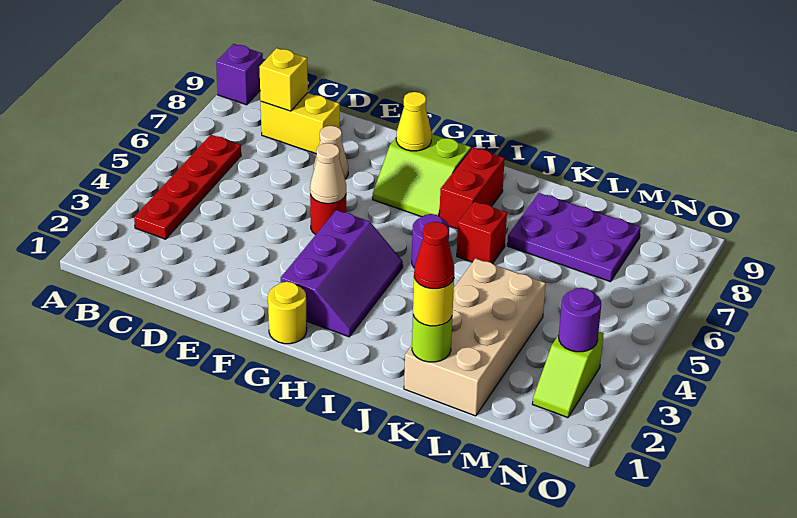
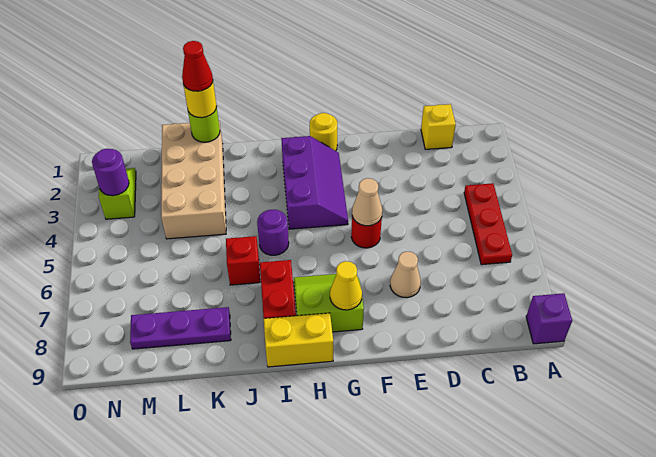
red 1x4 plate [134,135,241,239] -> red 1x3 plate [464,183,512,265]
yellow 1x2 brick [261,93,340,154] -> yellow 1x2 brick moved to [264,313,333,367]
yellow 1x1 brick [260,48,308,111] -> yellow 1x1 brick moved to [421,104,456,149]
purple 2x3 slope [281,210,403,337] -> purple 2x3 slope turned to [281,136,348,229]
purple 2x3 plate [507,193,641,282] -> purple 1x3 plate [130,307,231,349]

